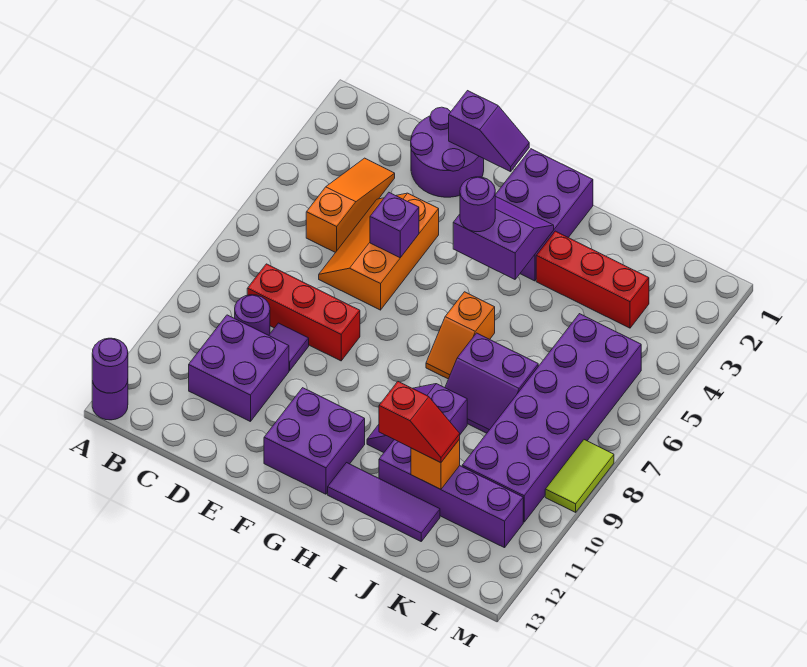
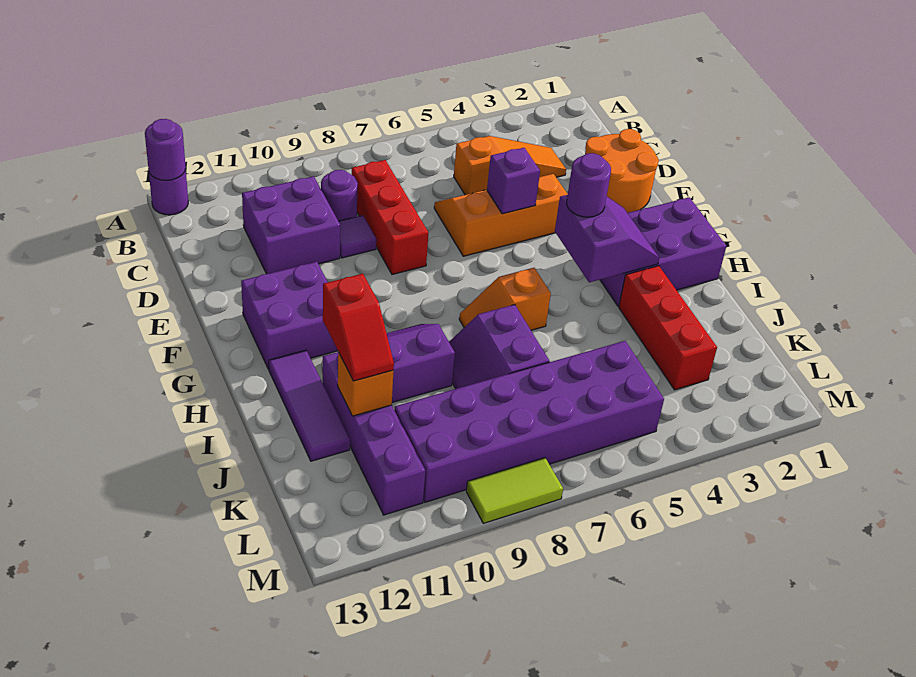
purple 2x2 round brick [411,107,484,197] -> orange 2x2 round brick [585,129,659,213]
purple 1x2 slope [449,91,529,172] -> none

